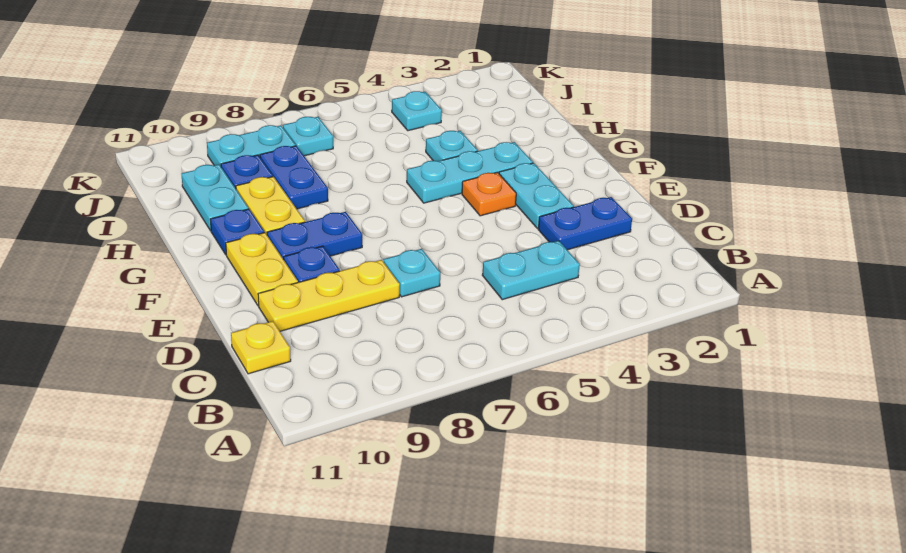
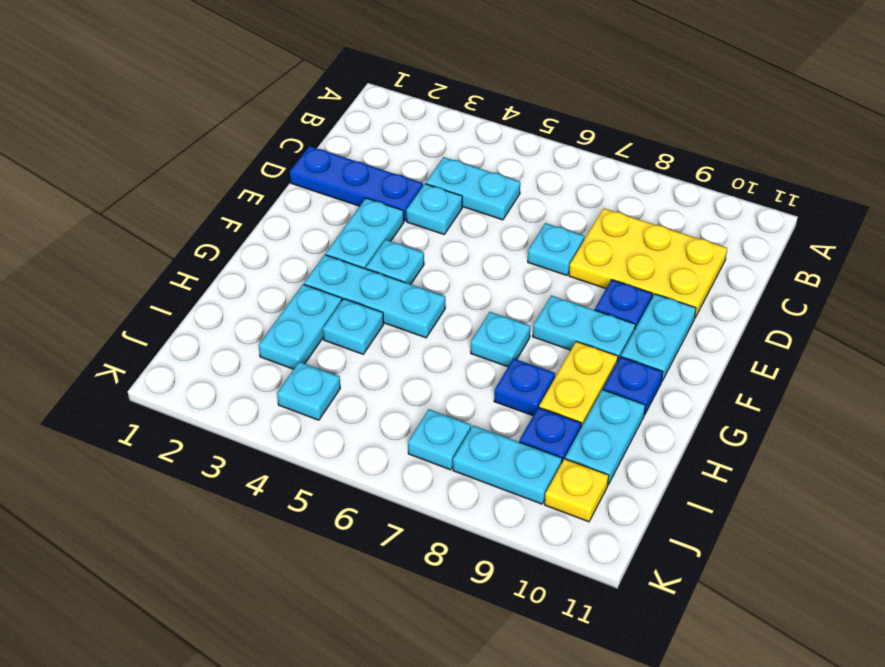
yellow 1x1 plate [231,321,291,374] -> yellow 1x1 plate moved to [545,459,609,522]
blue 1x2 plate [538,197,632,250] -> blue 1x3 plate [290,146,423,221]
none -> cyan 1x1 plate [406,184,462,234]
yellow 1x3 plate [258,260,400,331] -> yellow 2x3 plate [569,208,727,317]
yellow 1x2 plate [226,233,298,306] -> cyan 1x2 plate [621,294,696,381]
orange 1x1 plate [462,172,516,216] -> cyan 1x1 plate [366,240,424,284]
blue 1x2 plate [267,212,362,260] -> cyan 1x2 plate [533,296,635,359]
none -> cyan 1x1 plate [471,312,530,367]
none -> cyan 1x2 plate [259,284,342,369]
blue 1x2 plate [260,146,328,209] -> blue 1x1 plate [494,358,555,416]

